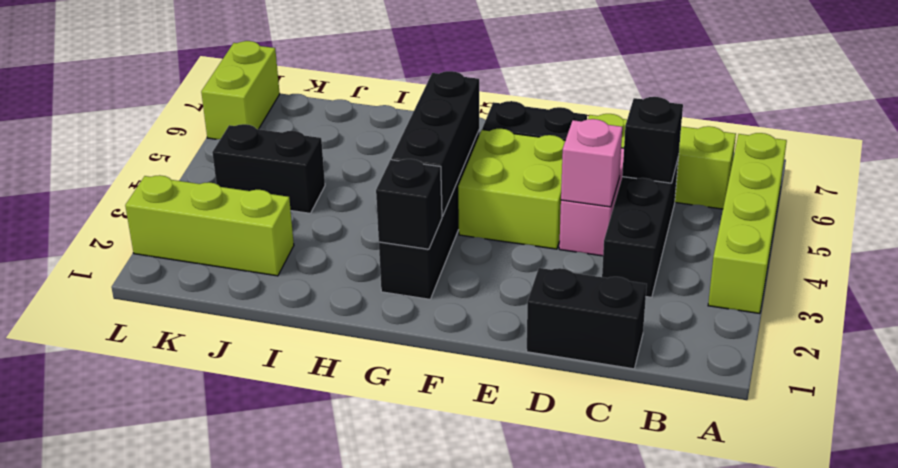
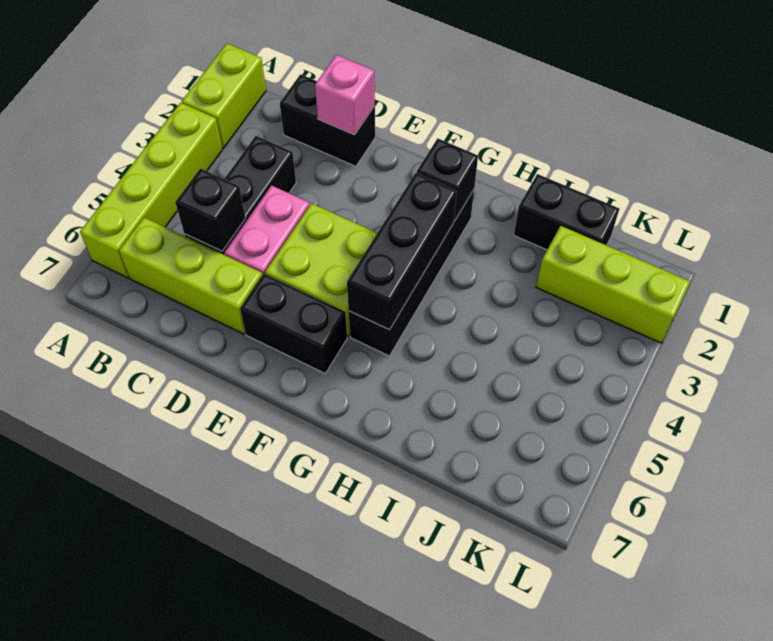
pink 1x1 brick [561,119,622,207] -> pink 1x1 brick moved to [315,55,375,135]
black 1x2 brick [212,124,325,213] -> black 1x2 brick moved to [514,174,619,250]
lime 1x2 brick [201,41,280,139] -> lime 1x2 brick moved to [182,43,266,148]

